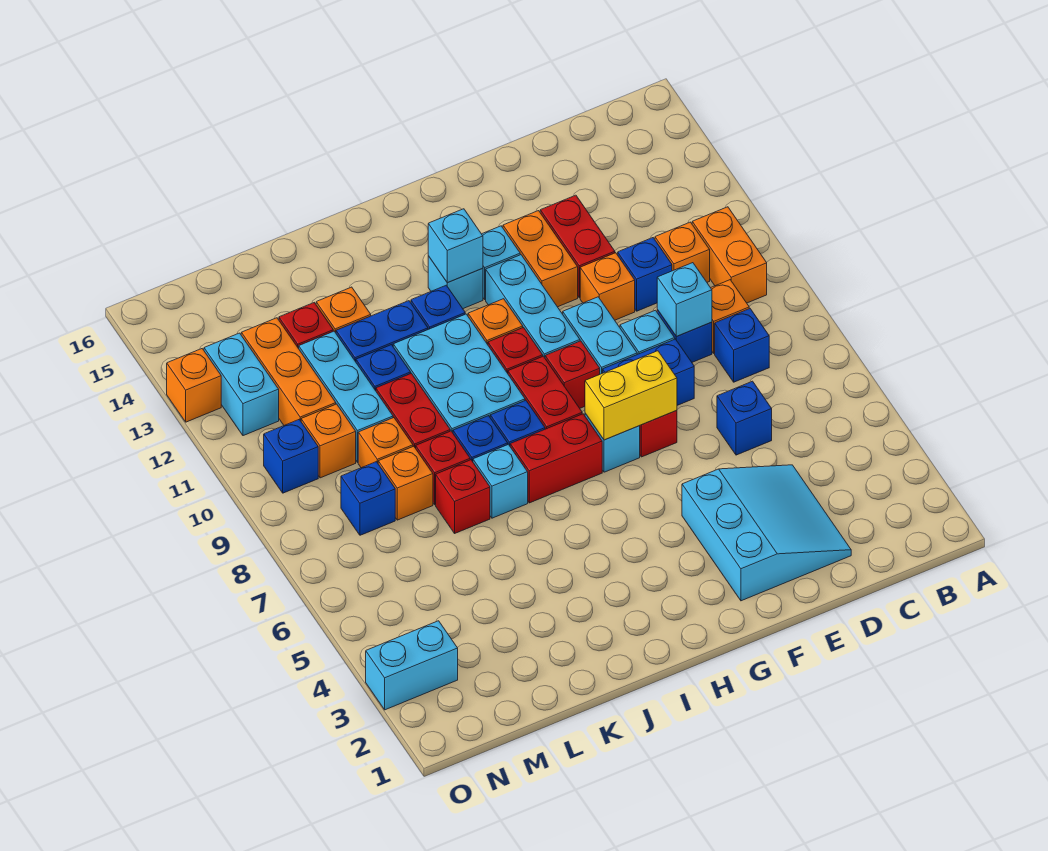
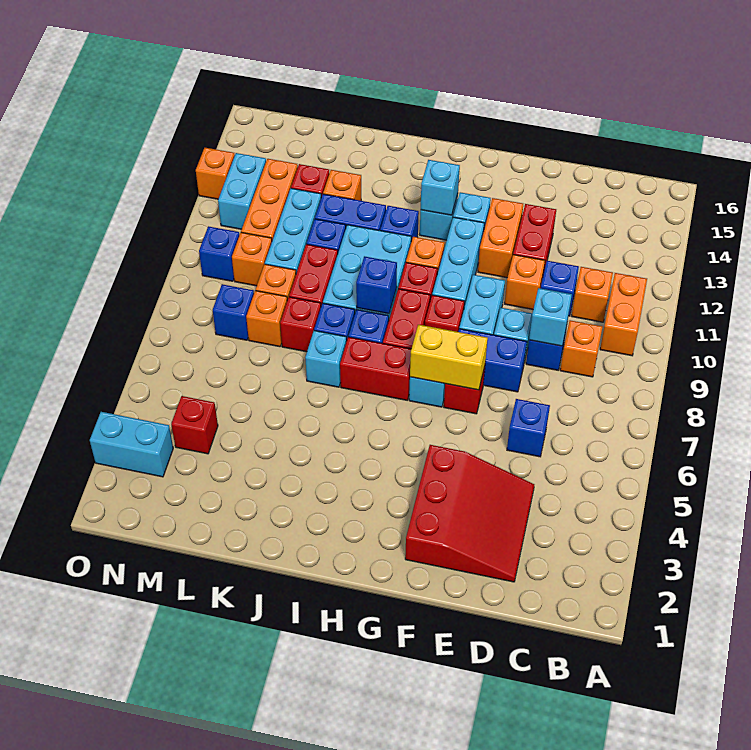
blue 1x1 brick [715,309,769,382] -> blue 1x1 brick moved to [356,256,397,314]
cyan 3x3 slope [682,465,851,601] -> red 3x3 slope [405,445,534,582]
red 1x1 brick [436,460,490,533] -> red 1x1 brick moved to [171,396,218,454]

